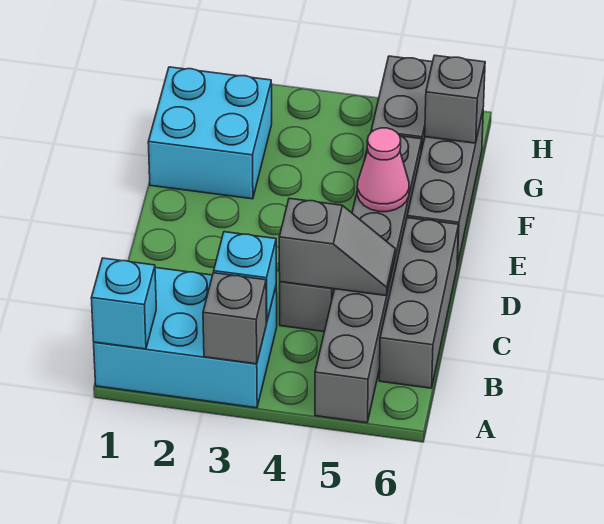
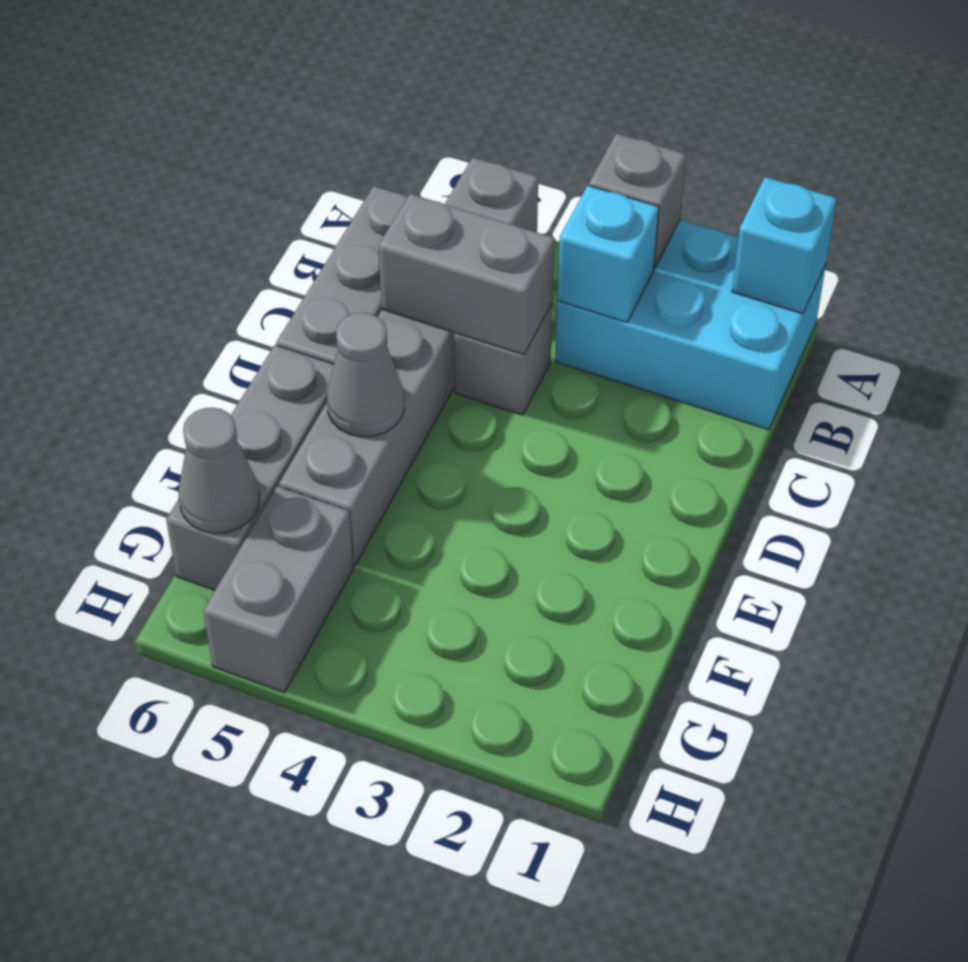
grey 1x2 slope [279,198,395,296] -> grey 1x2 brick [378,194,555,355]
pink 1x1 cone [357,128,409,212] -> grey 1x1 cone [327,313,405,437]
cyan 2x2 brick [148,67,272,199] -> none
grey 1x1 brick [425,55,485,143] -> grey 1x1 cone [179,408,260,533]

